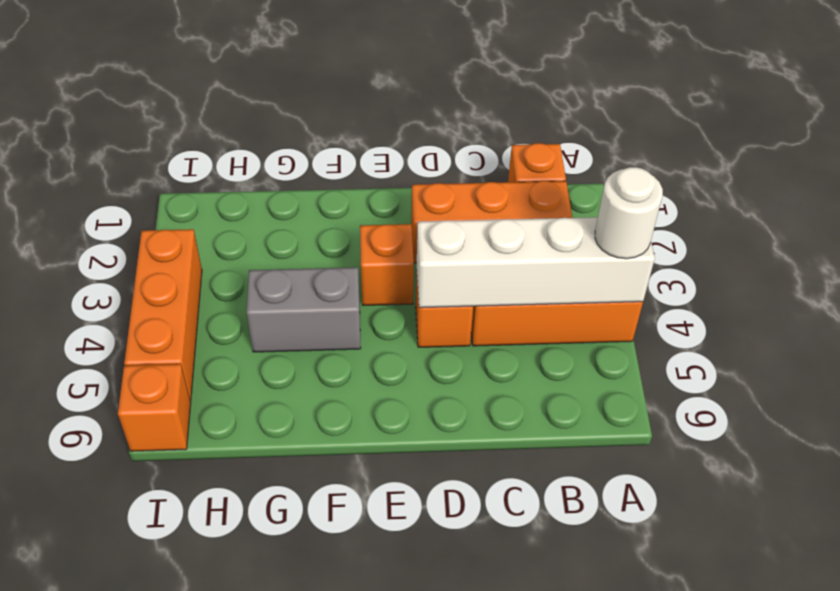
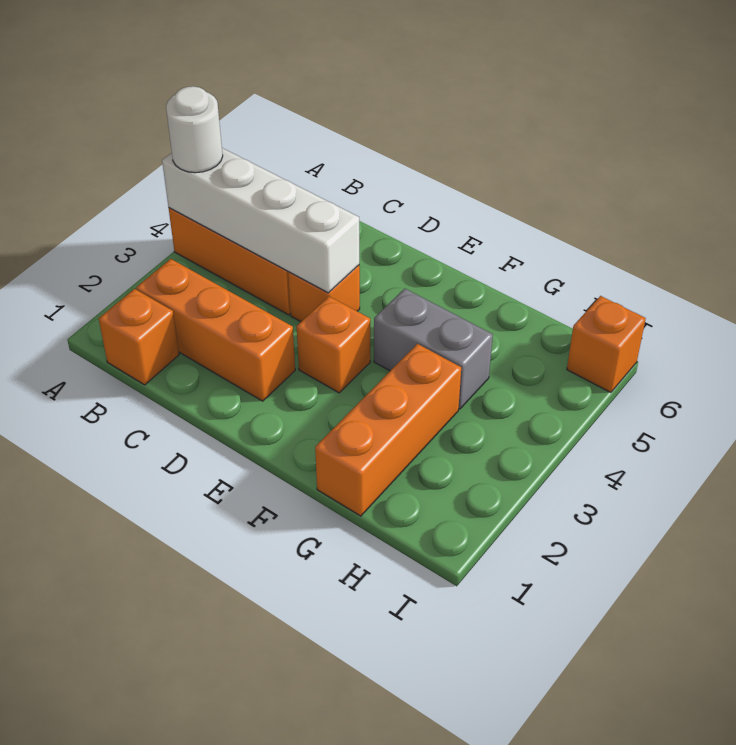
orange 1x3 brick [124,229,202,400] -> orange 1x3 brick moved to [315,344,461,516]

